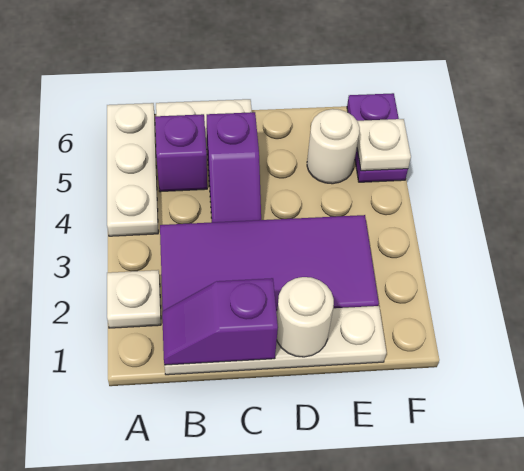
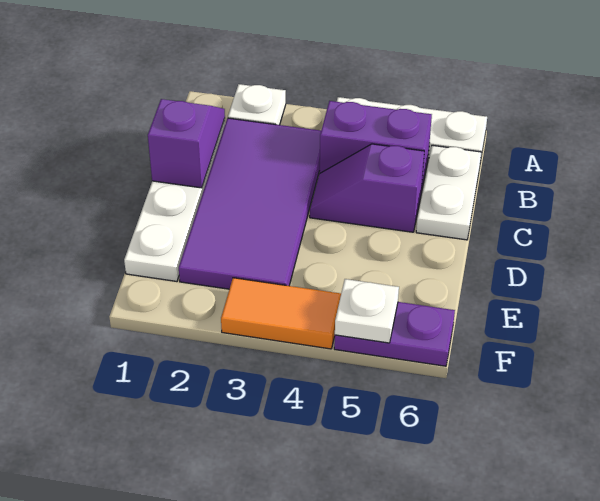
purple 1x1 brick [155,114,207,192] -> purple 1x2 brick [320,101,432,192]
white 1x1 round brick [277,277,334,357] -> none
white 1x1 round brick [307,109,360,184] -> none
none -> orange 1x2 tile [221,278,341,349]

